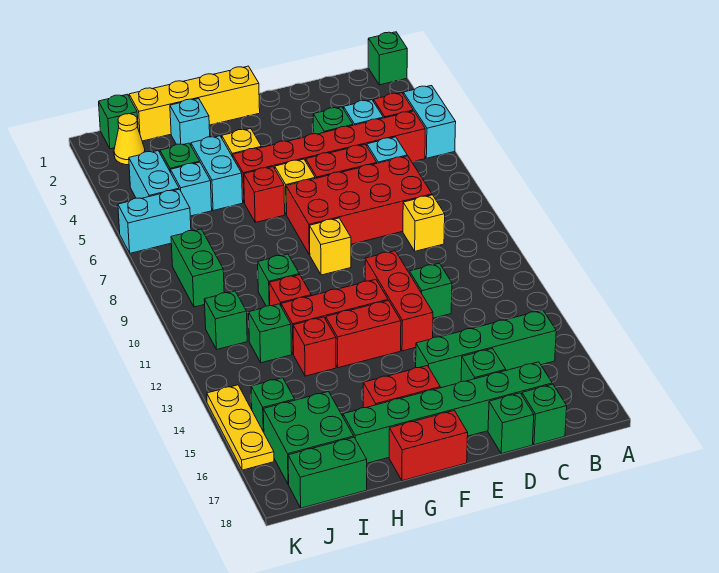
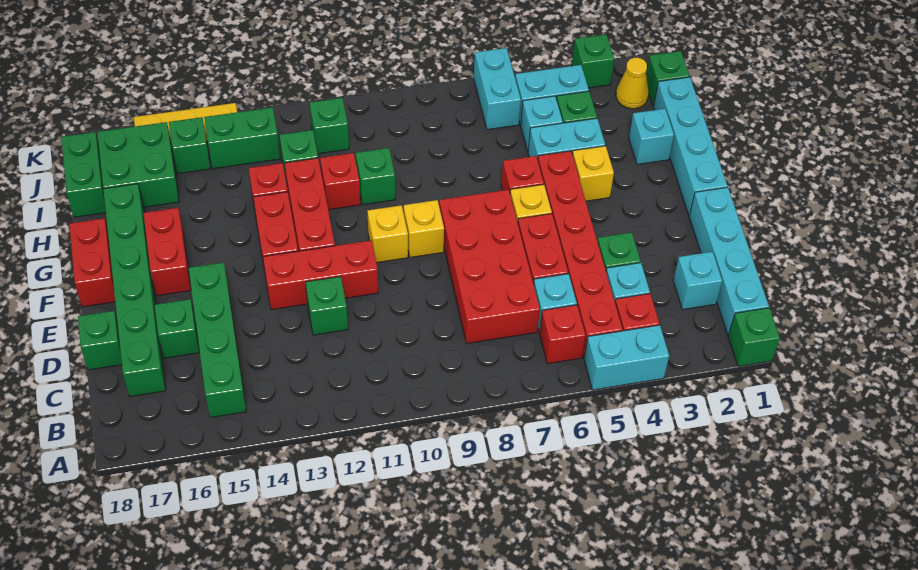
none -> cyan 1x4 brick [689,187,769,335]
none -> red 1x1 brick [539,305,586,364]
none -> cyan 1x1 brick [673,252,722,310]
yellow 1x1 brick [403,195,445,251] -> yellow 1x1 brick moved to [368,205,408,263]
green 1x1 brick [522,384,567,445] -> green 1x1 brick moved to [572,34,614,88]
yellow 1x4 brick [129,66,260,141] -> cyan 1x4 brick [654,77,727,215]
green 1x2 brick [171,229,224,307] -> green 1x2 brick moved to [204,107,280,169]

